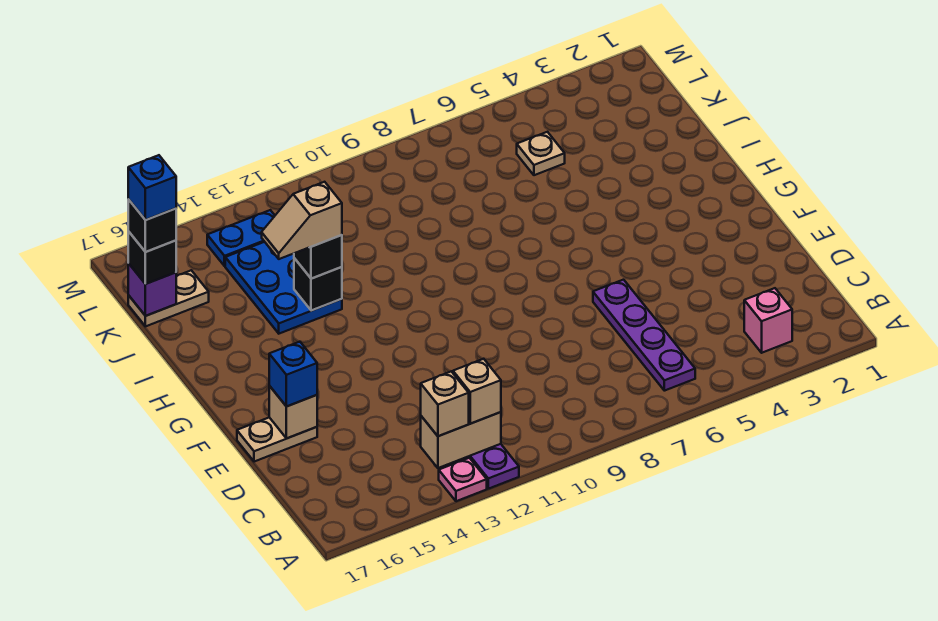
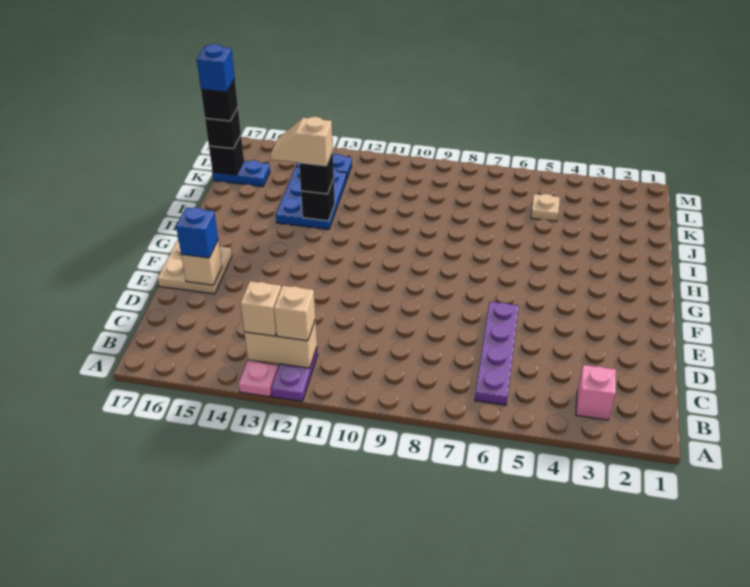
tan 1x2 plate [237,417,317,462] -> tan 2x2 plate [158,241,232,294]
tan 1x2 plate [128,270,209,326] -> blue 1x2 plate [213,160,270,187]
purple 1x1 brick [128,263,176,316] -> black 1x1 brick [209,135,244,175]

